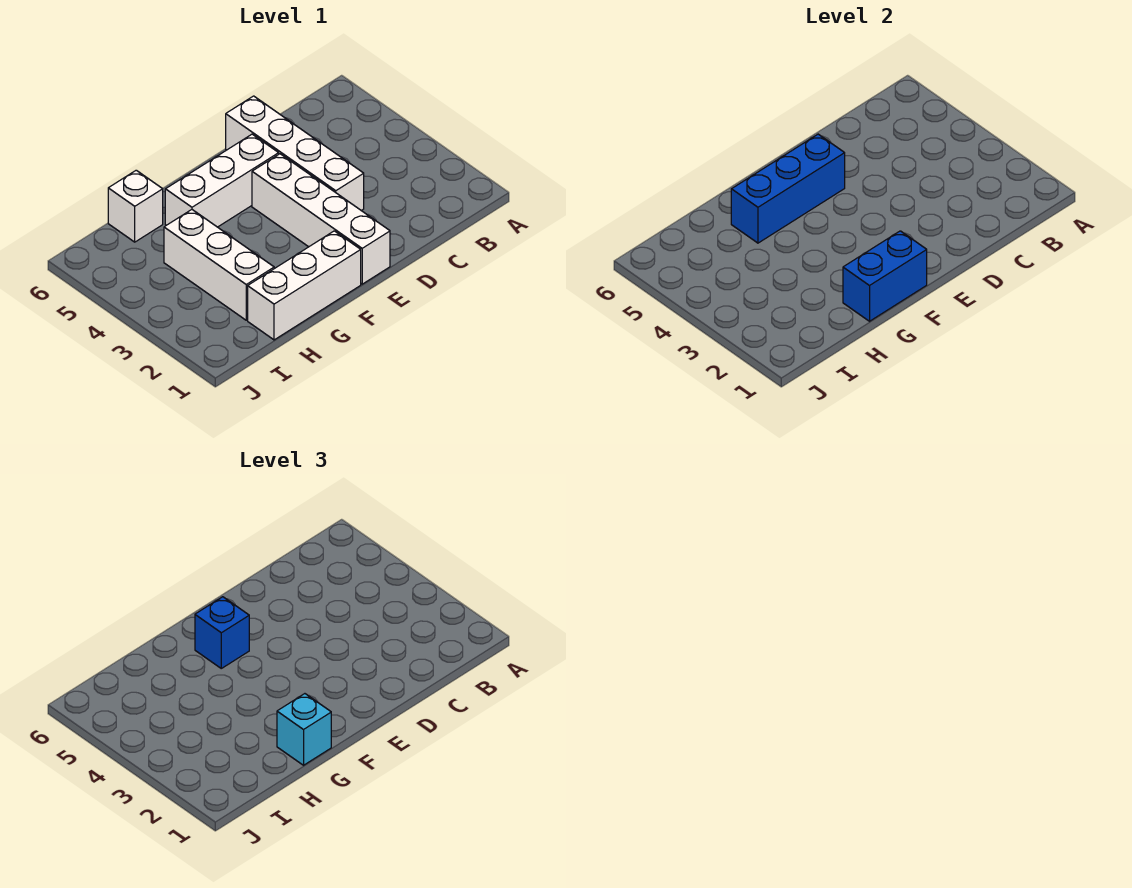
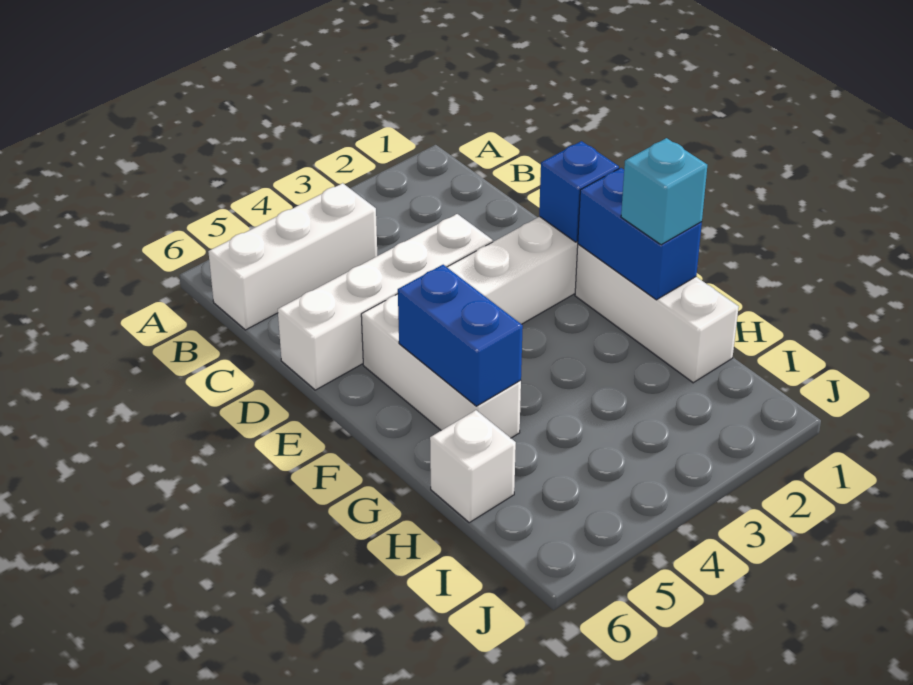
blue 1x3 brick [731,134,845,243] -> blue 1x2 brick [398,265,523,406]
blue 1x1 brick [195,597,249,668] -> blue 1x1 brick moved to [539,141,619,242]
white 1x3 brick [164,210,274,320] -> white 1x3 brick moved to [208,183,377,330]

